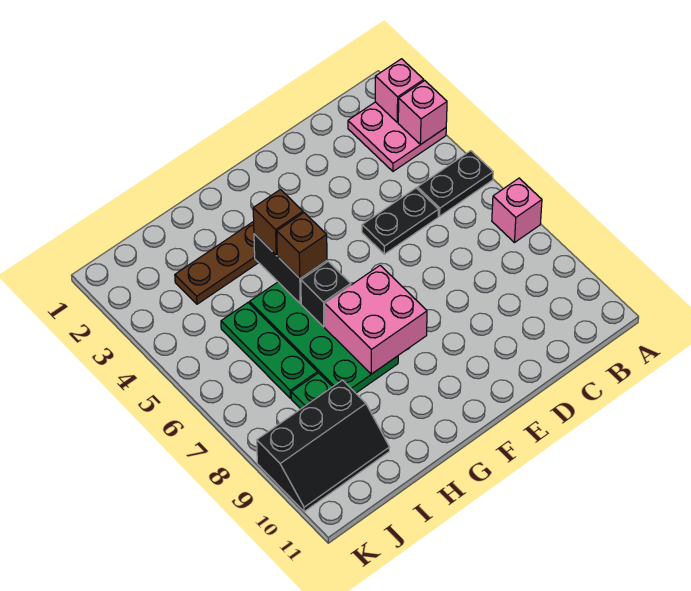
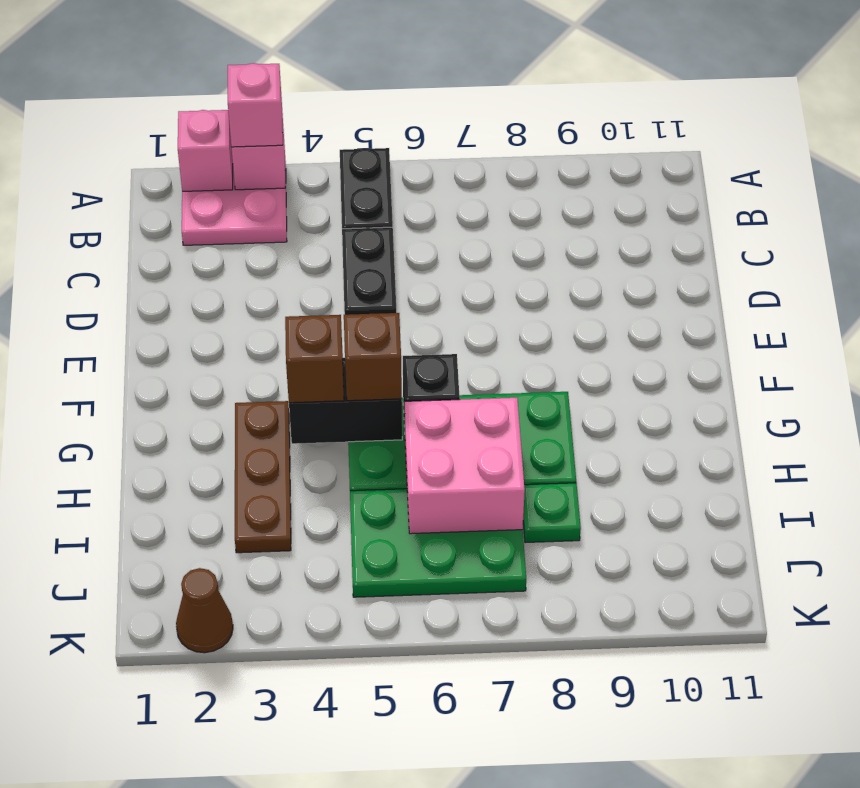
pink 1x1 brick [492,178,542,243] -> pink 1x1 brick moved to [228,63,283,147]
pink 2x2 brick [325,265,427,374] -> pink 2x2 brick moved to [405,398,525,534]
green 1x3 plate [221,303,318,398] -> green 2x3 plate [350,489,526,597]
black 2x3 slope [257,380,390,512] -> none
none -> brown 1x1 cone [176,568,233,653]

